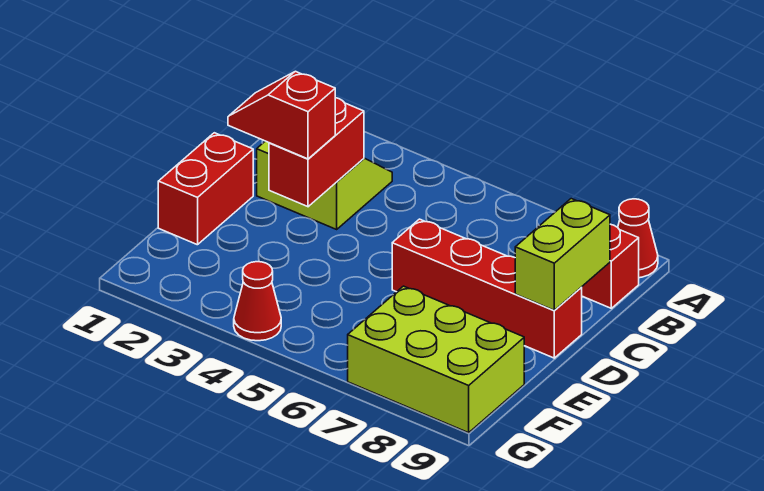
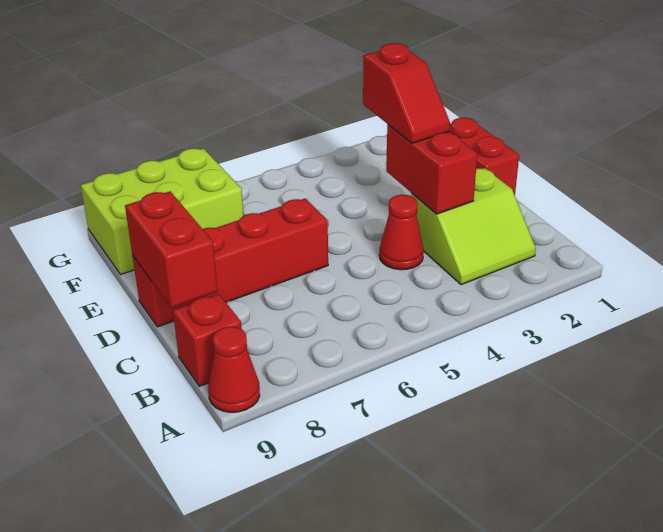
lime 1x2 brick [515,199,610,311] -> red 1x2 brick [125,191,218,308]
red 1x2 slope [228,71,335,159] -> red 1x2 slope turned to [363,43,450,143]
red 1x1 cone [234,262,281,341] -> red 1x1 cone moved to [379,195,424,270]

